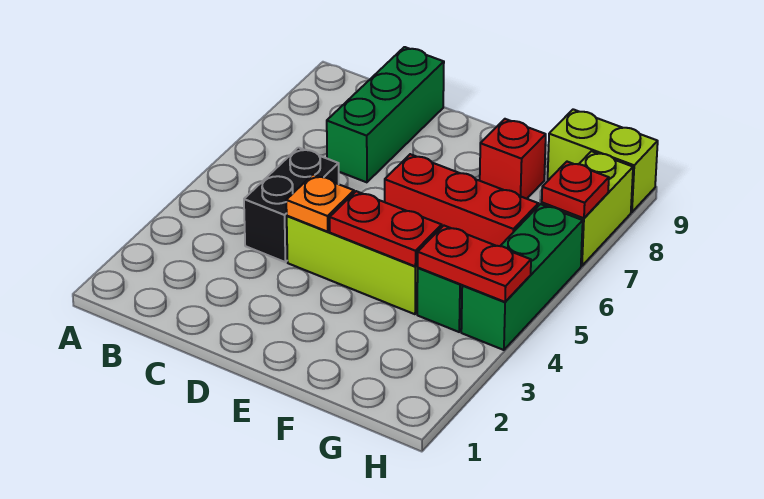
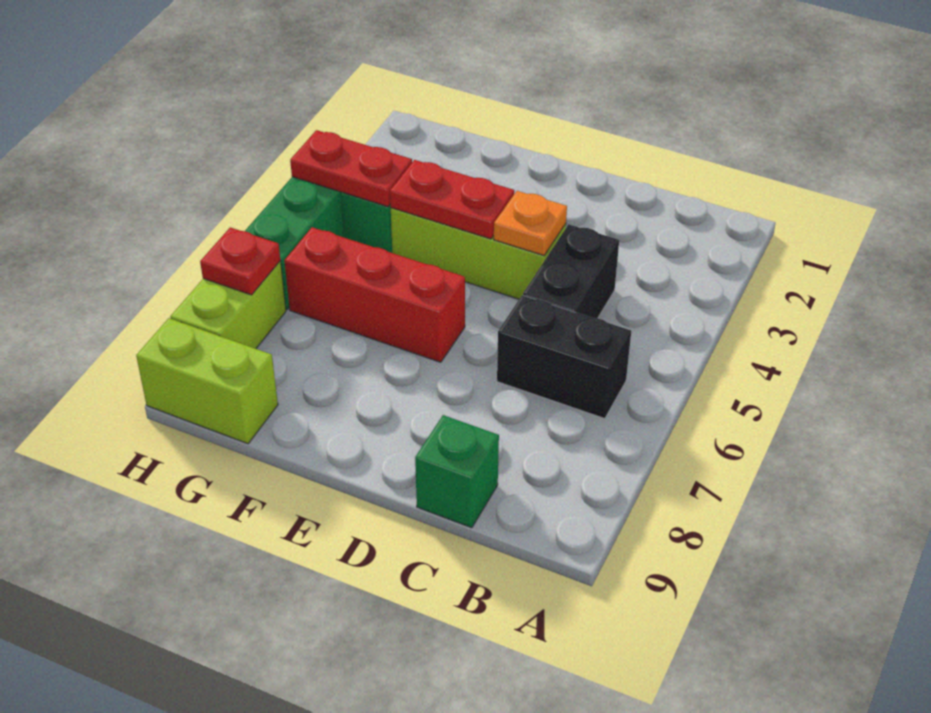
none -> black 1x2 brick [497,295,631,419]
green 1x3 brick [327,47,444,182] -> green 1x1 brick [415,415,499,528]
red 1x1 brick [480,119,546,199] -> none

